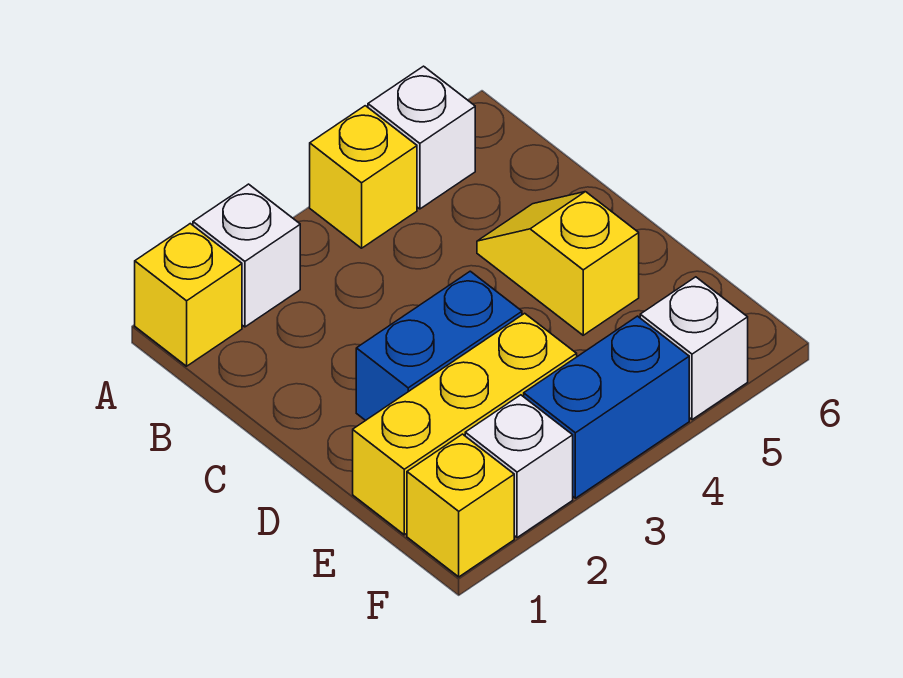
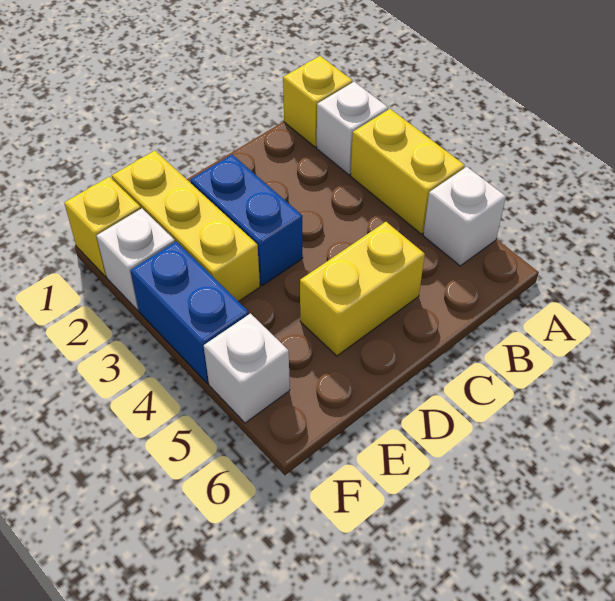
yellow 1x1 brick [310,106,417,248] -> yellow 1x2 brick [351,109,465,234]
yellow 1x2 slope [477,192,639,335] -> yellow 1x2 brick [300,222,425,356]

